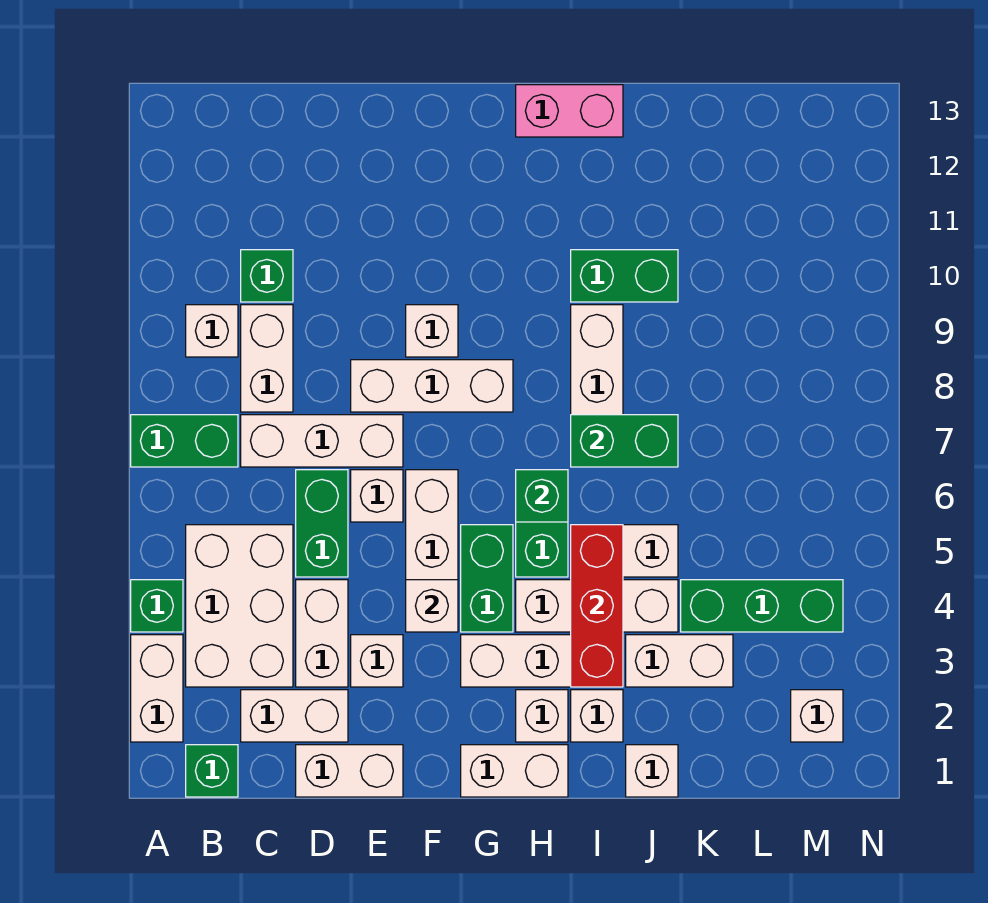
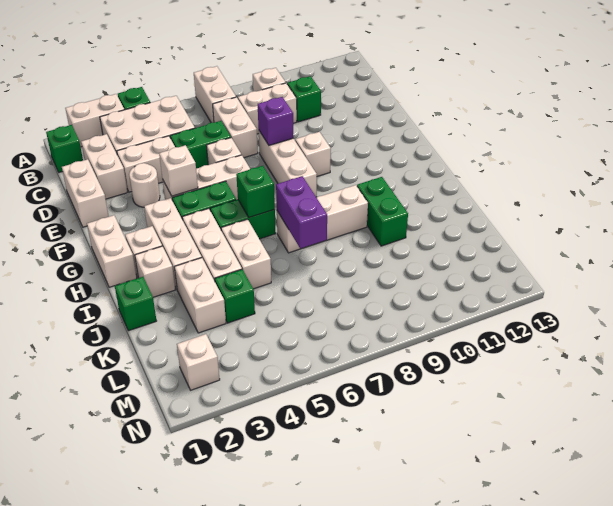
green 1x2 brick [131,415,238,467] -> white 1x2 brick [194,66,236,123]
white 1x3 brick [241,415,403,467] -> white 1x2 brick [213,97,258,158]
white 1x1 brick [351,635,403,687] -> white 1x1 round brick [129,163,160,207]
none -> purple 1x1 brick [258,97,293,145]
pink 1x2 brick [516,85,623,137] -> none
red 1x3 brick [571,525,623,687] -> none
green 1x2 brick [571,415,678,467] -> purple 1x2 brick [276,176,327,249]
white 1x1 brick [626,745,678,797] -> green 1x1 brick [115,277,156,331]
green 1x3 brick [681,580,843,632] -> green 1x1 brick [215,269,255,323]

